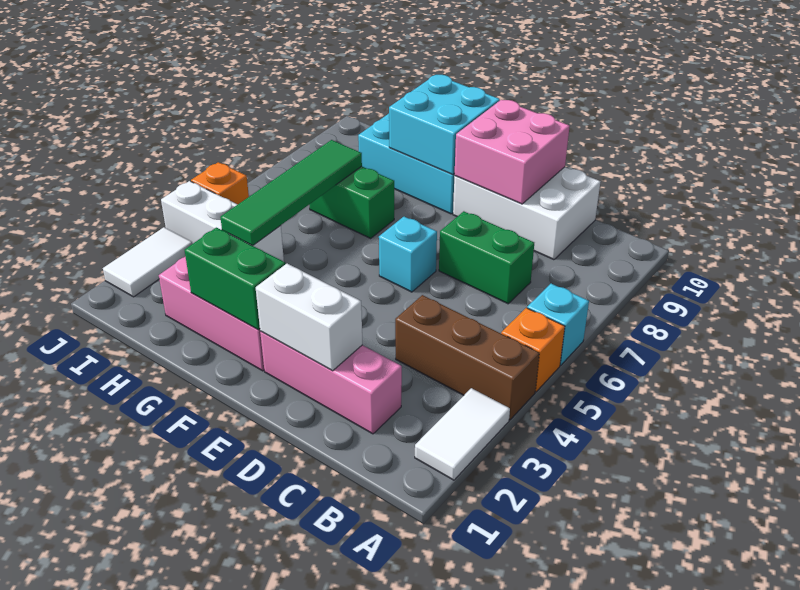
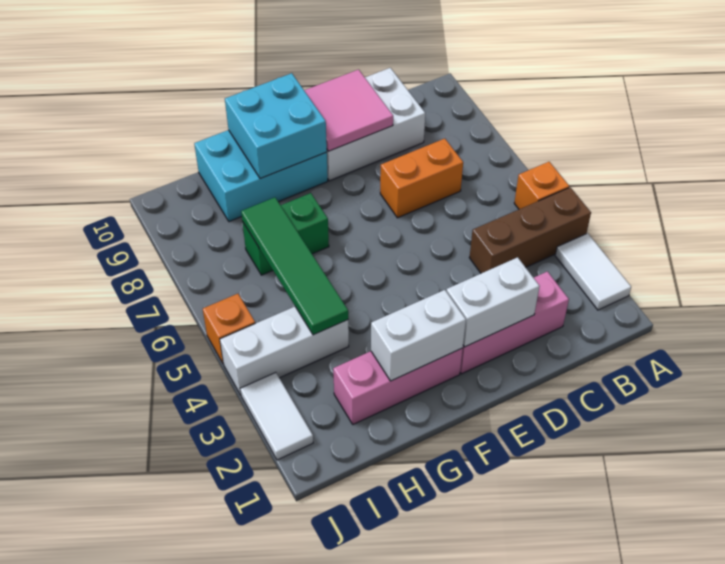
cyan 1x1 brick [527,284,589,365] -> none
green 1x2 brick [439,211,534,304] -> orange 1x2 brick [380,139,463,218]
pink 2x2 brick [454,100,570,204] -> pink 2x2 tile [304,70,393,151]
cyan 1x1 brick [379,217,437,292] -> none
green 1x2 brick [185,227,285,330] -> white 1x2 brick [371,290,466,381]

